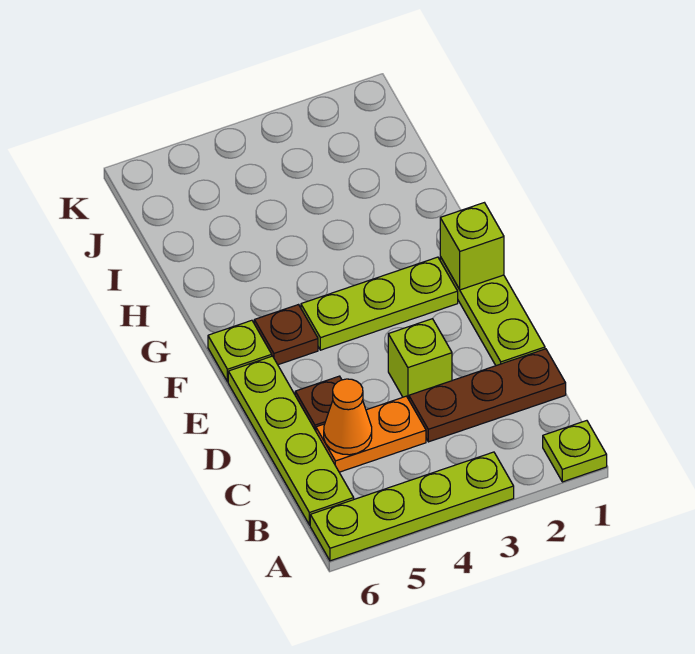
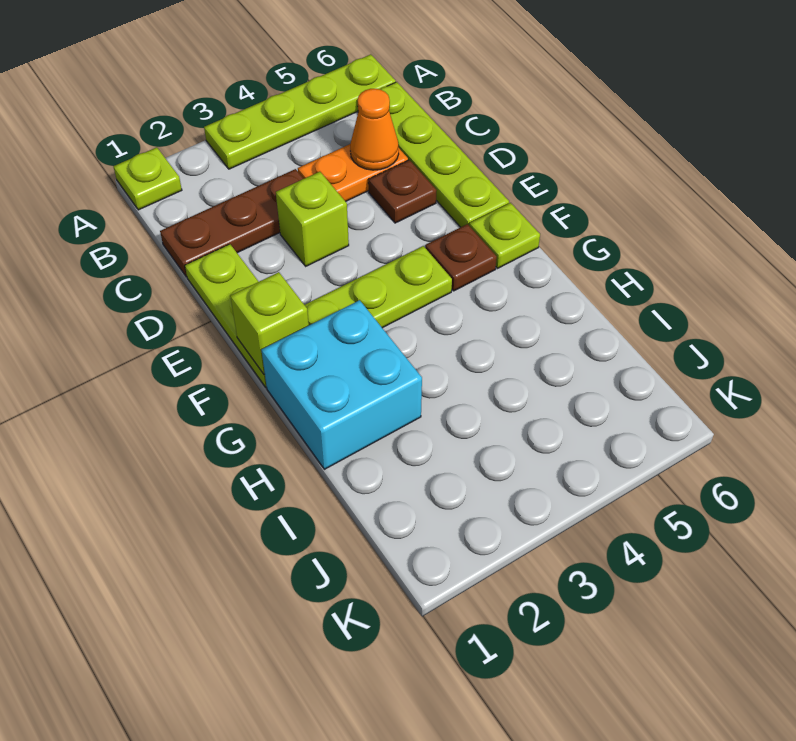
none -> cyan 2x2 brick [261,300,422,469]

